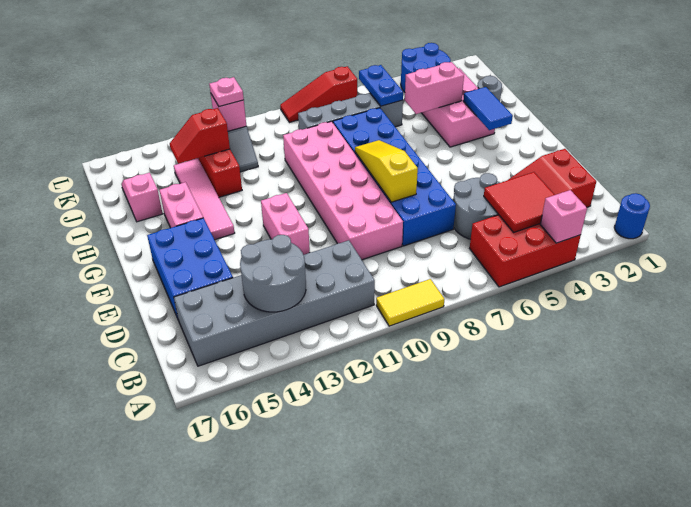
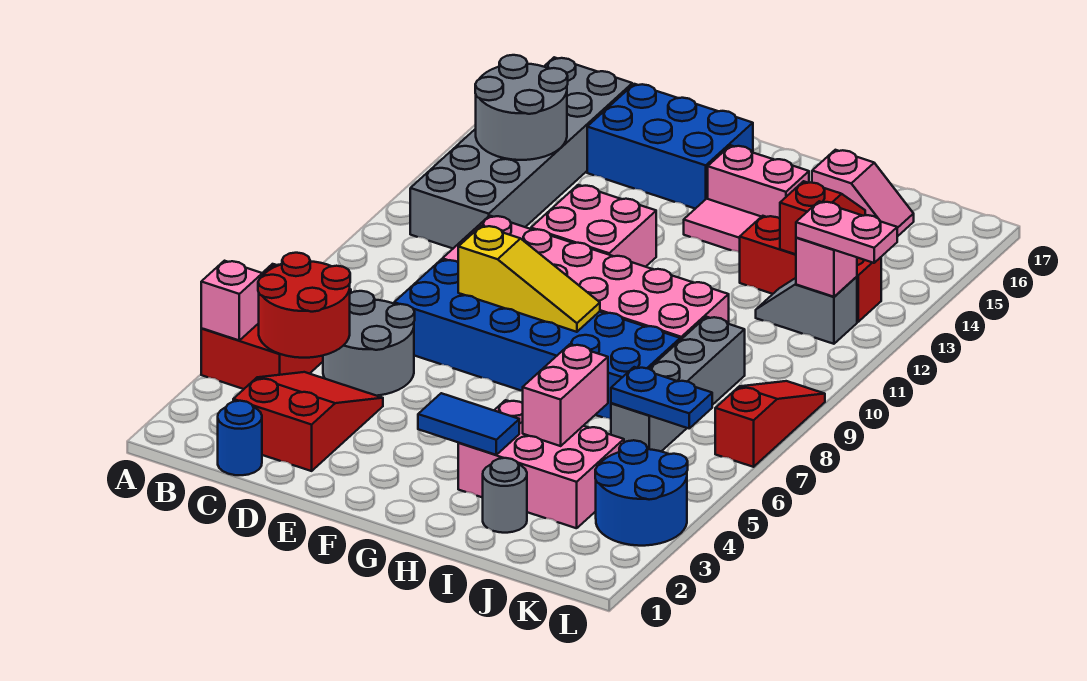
blue 1x1 round brick [614,193,650,239] -> blue 1x1 round brick moved to [218,401,262,475]
yellow 1x2 tile [376,279,444,326] -> none
red 2x2 tile [484,172,554,232] -> red 2x2 round brick [258,253,350,358]
pink 1x2 brick [261,193,310,255] -> pink 2x2 brick [531,185,656,267]
pink 1x1 plate [209,77,244,107] -> pink 1x2 plate [796,201,897,263]

